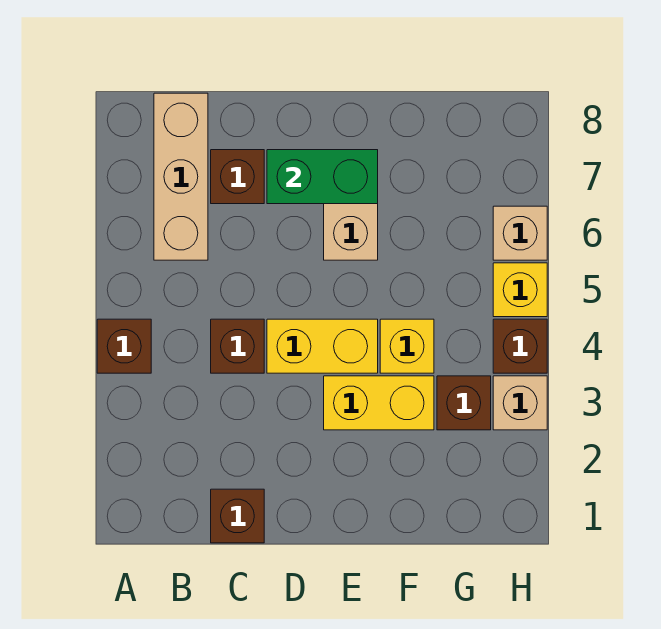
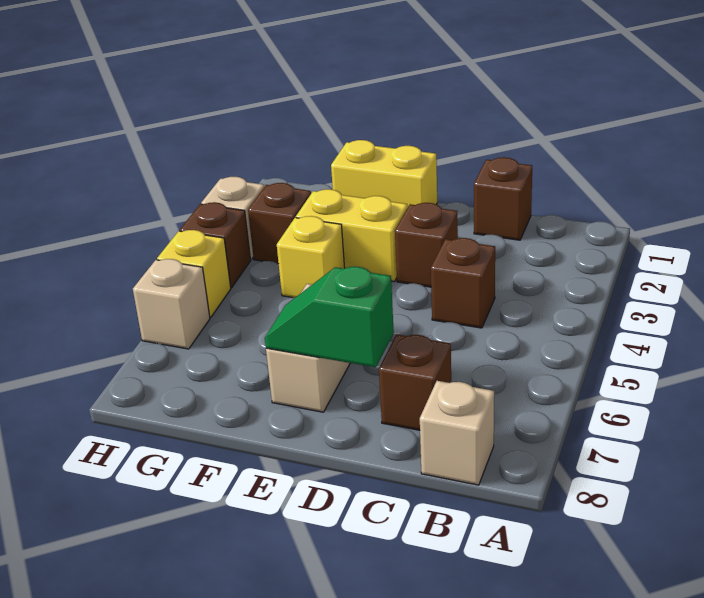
brown 1x1 brick [97,319,151,373] -> brown 1x1 brick moved to [395,203,458,287]
tan 1x3 brick [154,93,208,260] -> tan 1x1 brick [420,381,494,485]
yellow 1x2 brick [267,319,378,373] -> yellow 1x2 brick moved to [331,140,437,208]
green 1x2 brick [267,150,378,204] -> green 1x2 slope [265,267,394,367]

